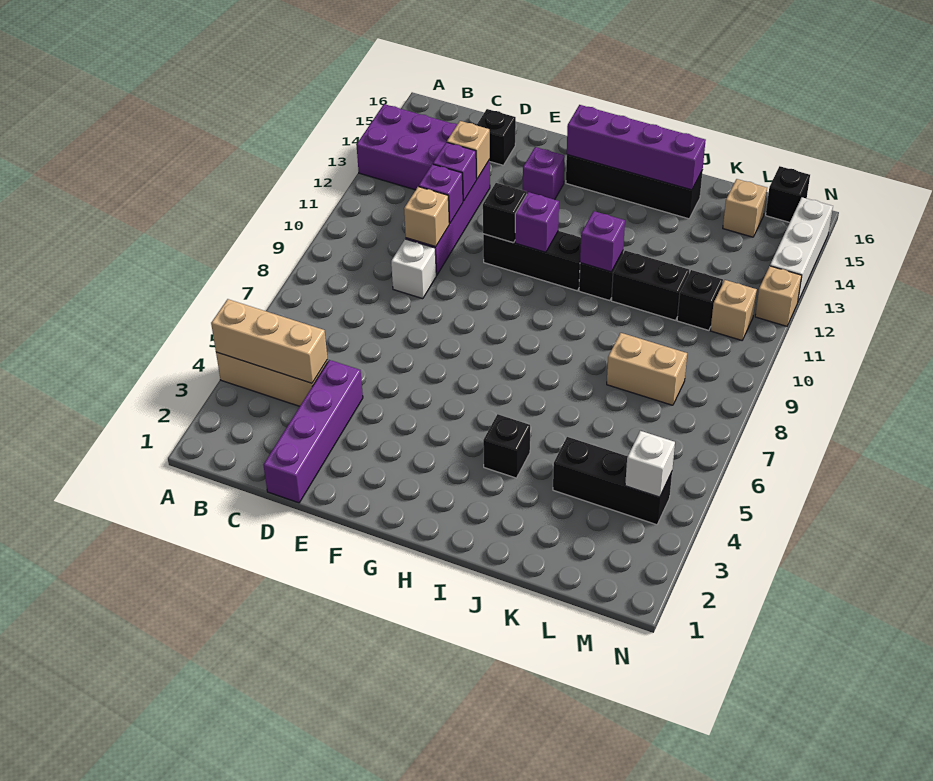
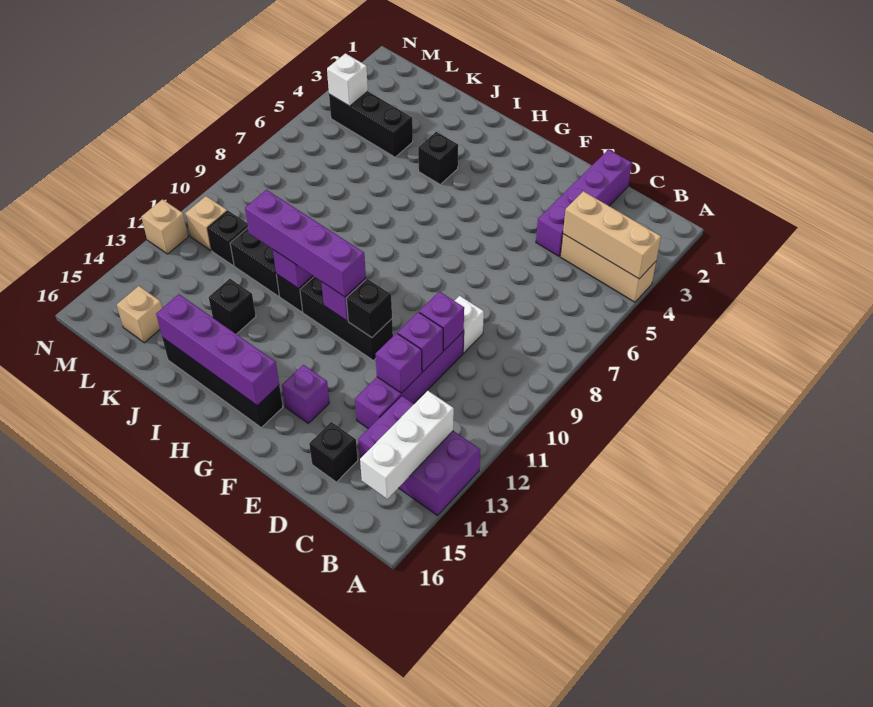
tan 1x1 brick [404,187,449,247] -> purple 1x1 brick [419,292,464,350]
tan 1x1 brick [447,121,490,179] -> none
none -> purple 1x4 brick [245,190,366,297]
tan 1x2 brick [607,333,687,405] -> none
black 1x1 brick [766,166,810,222] -> black 1x1 brick moved to [209,279,256,334]
white 1x3 brick [770,197,833,301] -> white 1x3 brick moved to [360,390,454,499]

